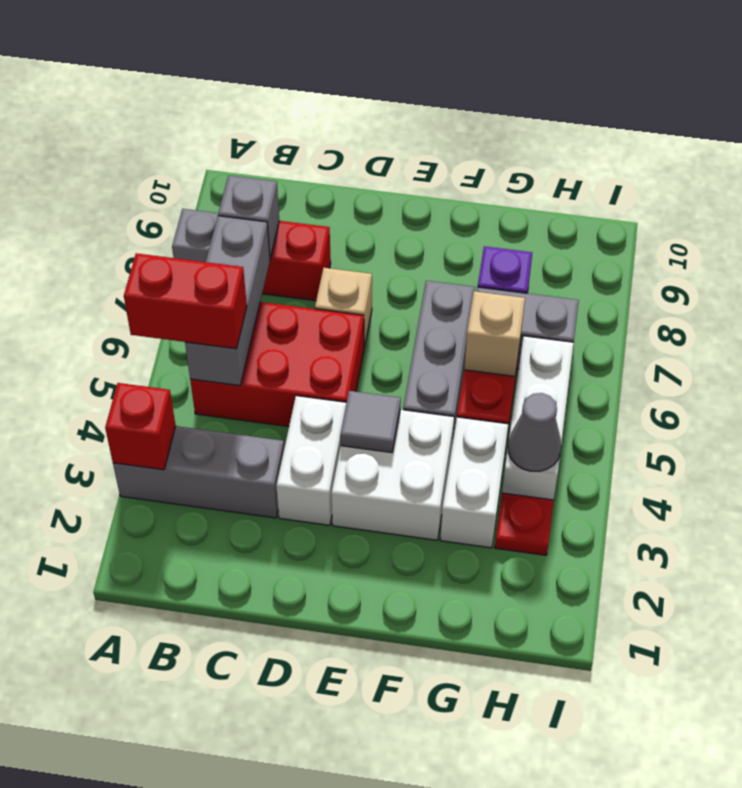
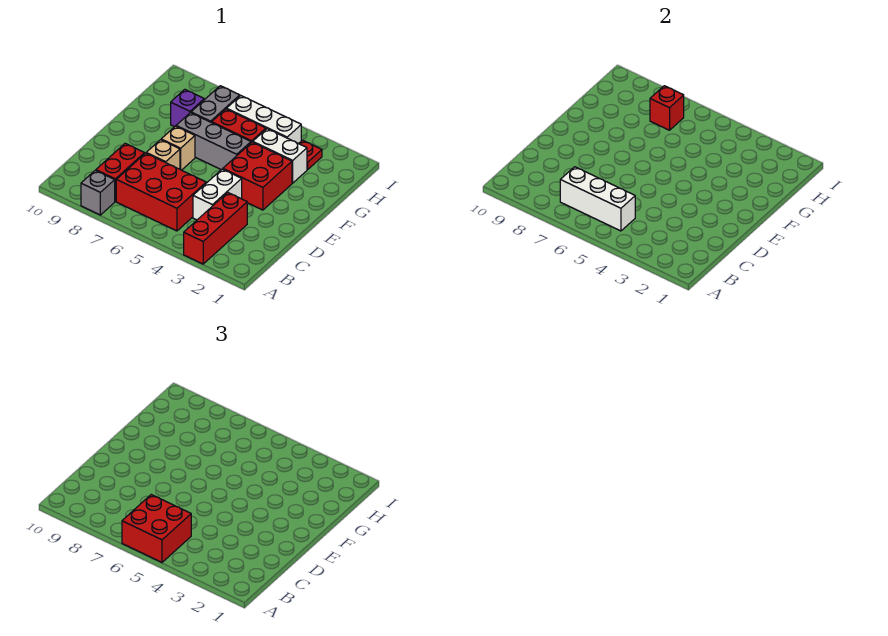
grey 1x3 brick [113,426,284,518] -> red 1x3 brick [184,193,247,264]
red 1x1 brick [105,383,176,470] -> red 1x1 brick moved to [650,86,684,130]
red 1x2 brick [124,253,247,349] -> red 2x2 brick [122,495,191,562]
red 2x3 brick [190,302,364,427] -> red 2x3 brick turned to [116,153,206,231]
grey 1x3 brick [185,216,270,386] -> white 1x3 brick [560,167,635,231]
grey 1x1 brick [218,175,279,258] -> none
white 1x2 brick [276,396,347,525] -> white 1x2 brick turned to [193,169,242,220]
white 2x2 brick [331,409,454,540] -> red 2x2 brick [223,142,292,210]
grey 1x1 tile [340,391,401,453] -> none
tan 1x1 brick [464,291,525,376] -> tan 1x1 brick moved to [161,126,195,170]
grey 1x1 cone [508,393,561,471] -> none

